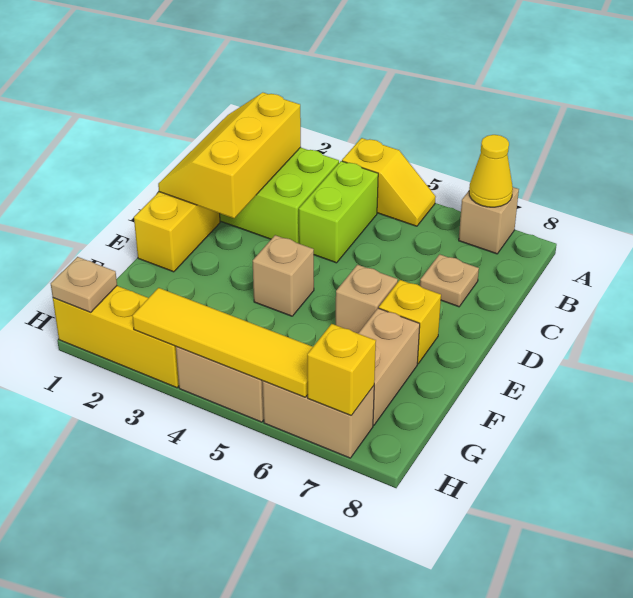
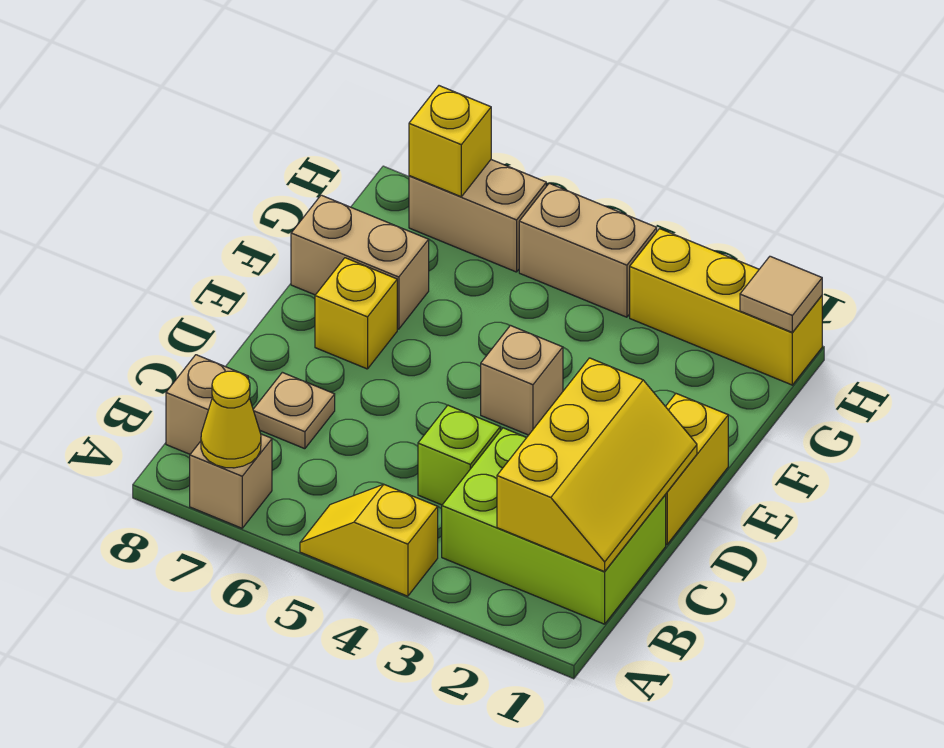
lime 1x2 brick [299,161,378,263] -> lime 1x1 brick [418,405,500,505]
tan 1x1 brick [336,265,398,333] -> tan 1x1 brick moved to [166,355,248,454]
tan 1x2 brick [358,308,420,425] -> tan 1x2 brick turned to [291,195,429,329]
tan 1x1 plate [51,257,117,312] -> tan 1x1 tile [740,256,822,332]
yellow 1x4 tile [132,288,313,397] -> none

